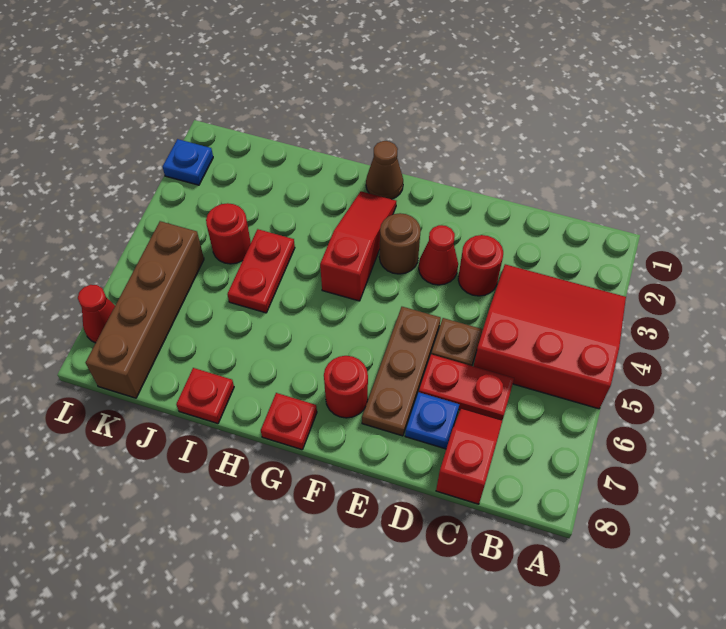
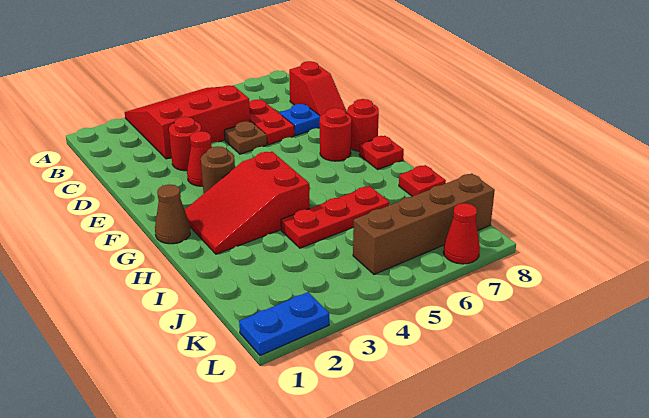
red 3x3 slope [474,264,626,409] -> red 3x3 slope turned to [125,86,250,159]
red 1x2 slope [436,408,502,504] -> red 1x2 slope turned to [289,61,347,116]
brown 1x3 plate [362,307,441,436] -> none
red 1x3 slope [320,191,396,301] -> red 2x3 slope [185,152,310,254]
red 1x2 plate [227,229,295,313] -> red 1x3 plate [281,186,390,248]
red 1x1 round brick [206,203,251,264] -> red 1x1 round brick moved to [347,99,379,151]
blue 1x1 plate [163,139,213,185] -> blue 1x2 plate [239,292,329,356]

